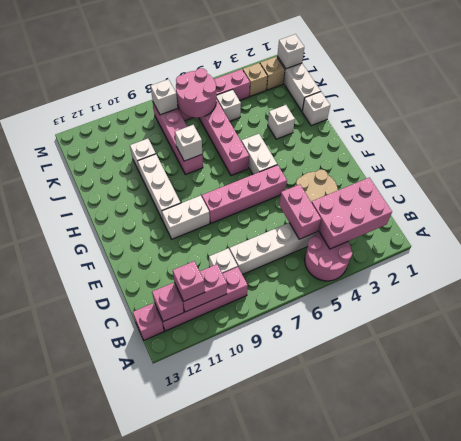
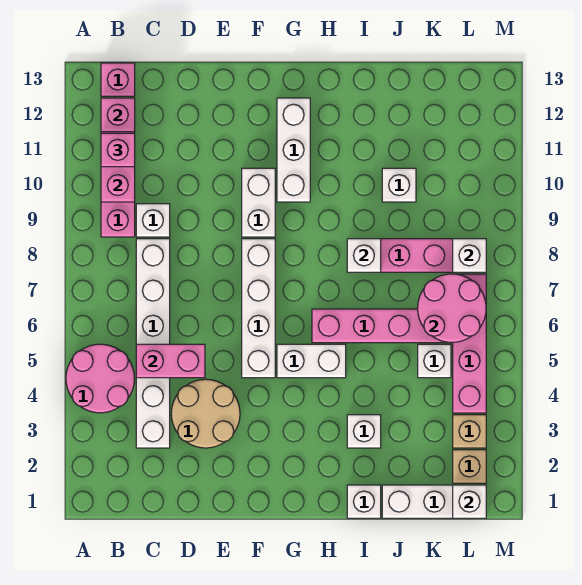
pink 2x3 brick [311,178,392,249] -> none
pink 1x4 brick [202,165,287,223] -> white 1x4 brick [242,239,275,378]
white 1x3 brick [138,154,180,221] -> white 1x3 brick turned to [277,98,310,202]

